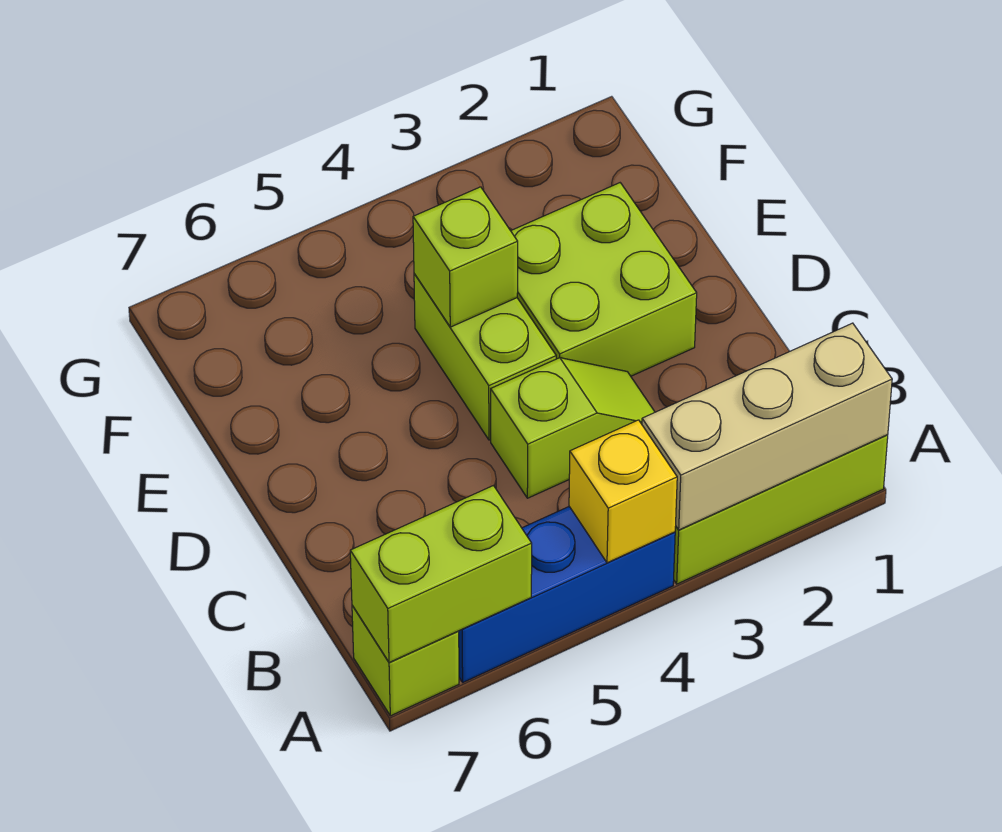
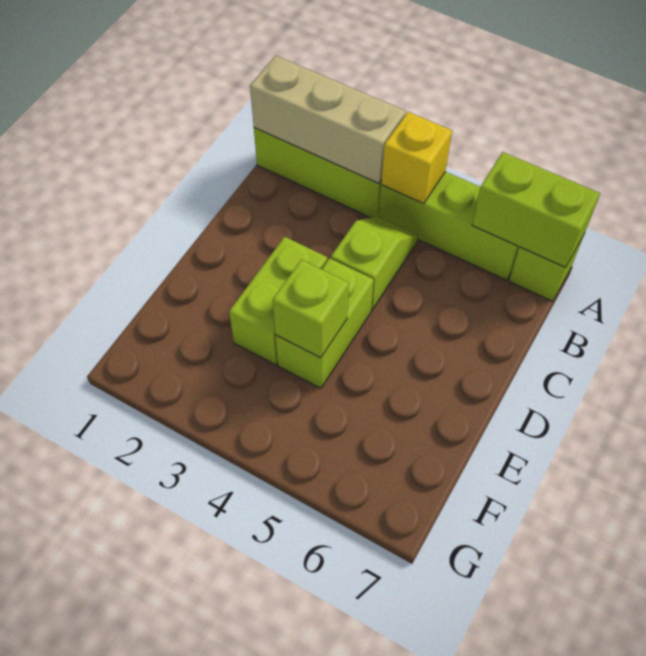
blue 1x3 brick [459,507,675,682] -> lime 1x3 brick [379,172,519,280]
lime 1x2 slope [491,358,655,498] -> lime 1x2 slope turned to [331,216,418,310]
lime 2x2 brick [511,183,697,376] -> lime 1x2 brick [229,237,327,365]

